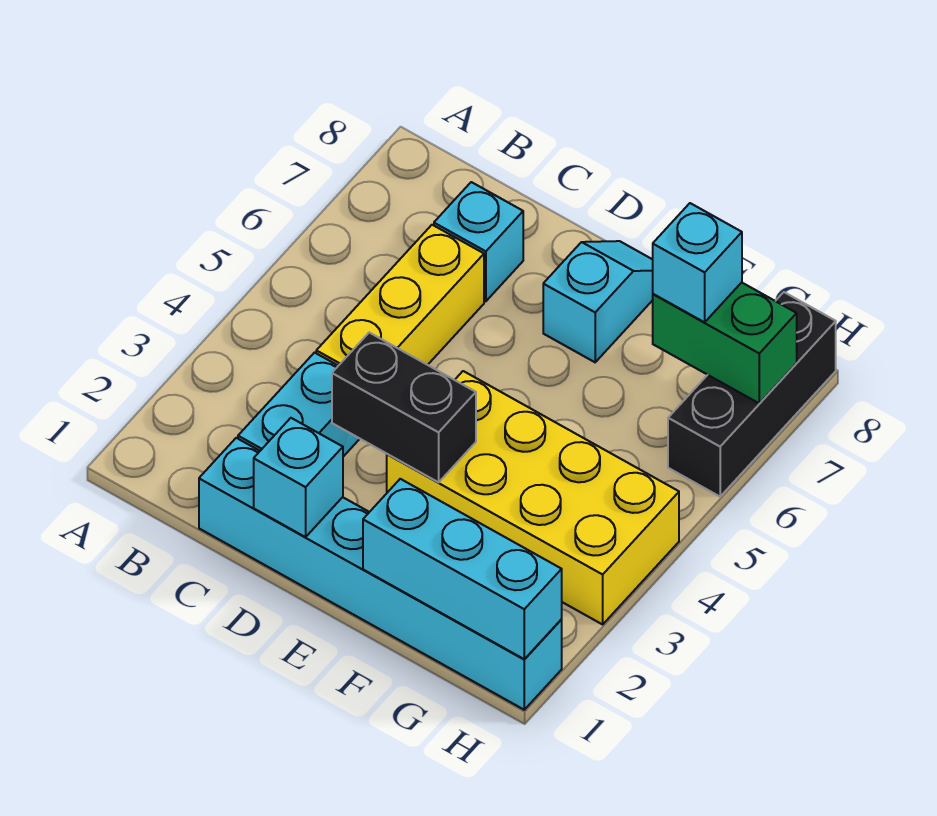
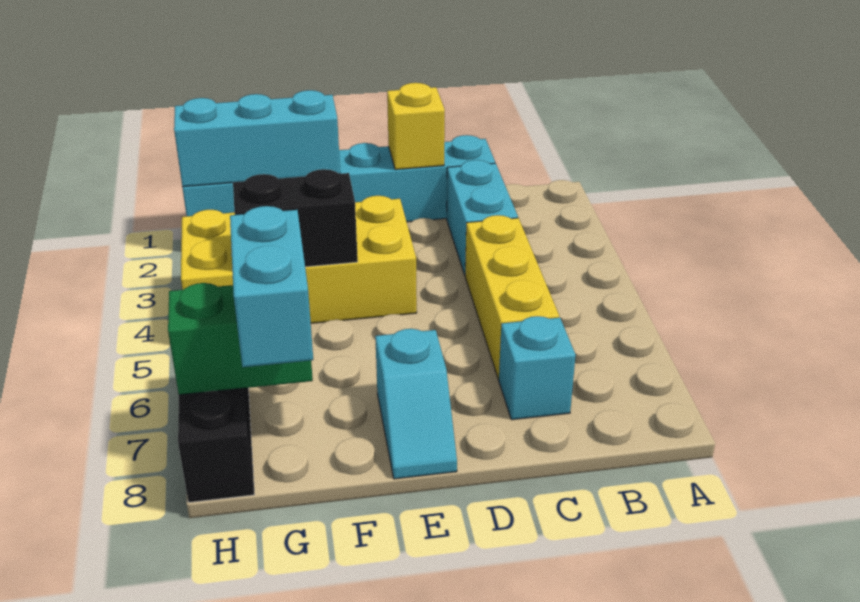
cyan 1x1 brick [254,418,343,537] -> yellow 1x1 brick [387,83,445,170]
black 1x2 brick [332,333,476,482] -> black 1x2 brick moved to [233,169,358,267]
cyan 1x1 brick [653,203,742,322] -> cyan 1x2 brick [230,206,313,367]

